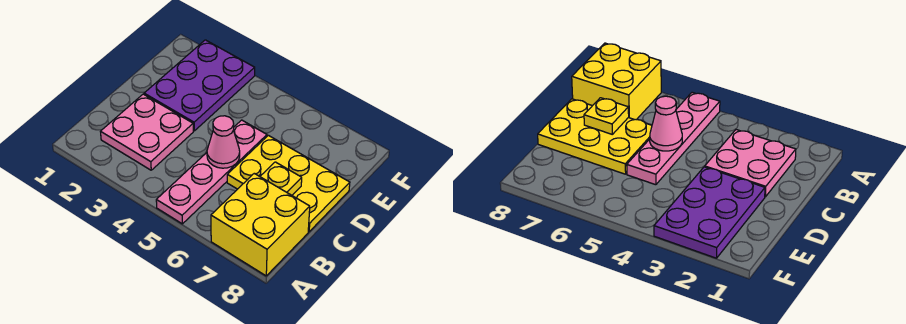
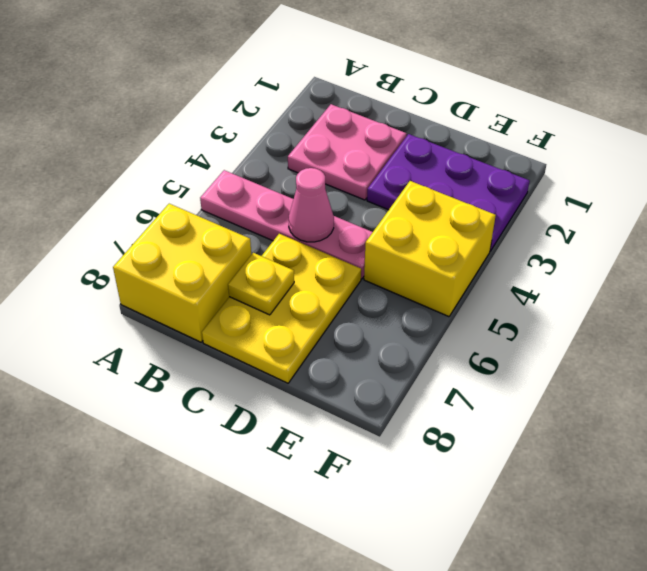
none -> yellow 2x2 brick [364,181,496,317]

